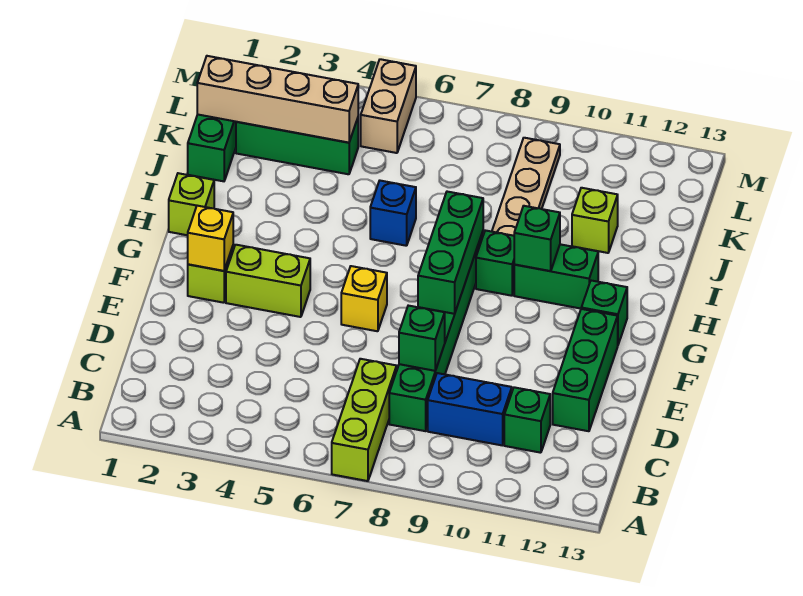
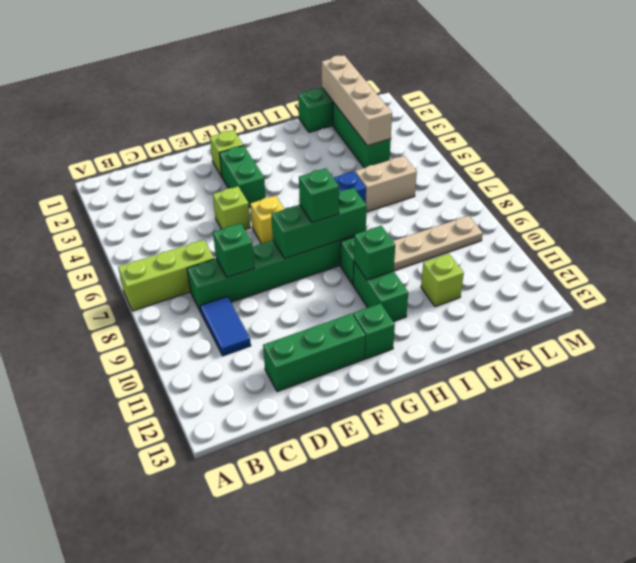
blue 1x2 brick [428,373,512,445] -> blue 1x2 tile [200,296,251,356]
green 1x1 brick [504,387,550,453] -> green 1x1 brick moved to [299,168,339,223]
yellow 1x1 brick [188,206,233,271] -> none
lime 1x2 brick [226,245,310,317] -> green 1x2 brick [219,145,266,208]
lime 1x1 brick [169,173,214,235] -> lime 1x1 brick moved to [213,186,251,230]
tan 1x2 brick [361,59,416,153] -> tan 1x2 brick moved to [355,156,417,212]

